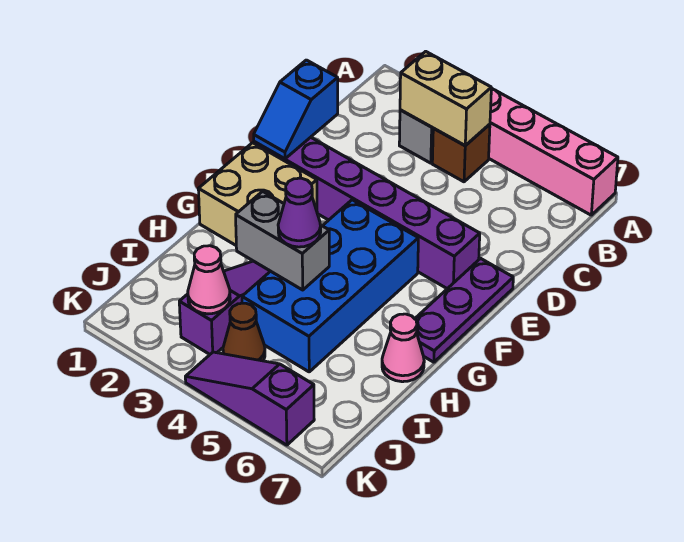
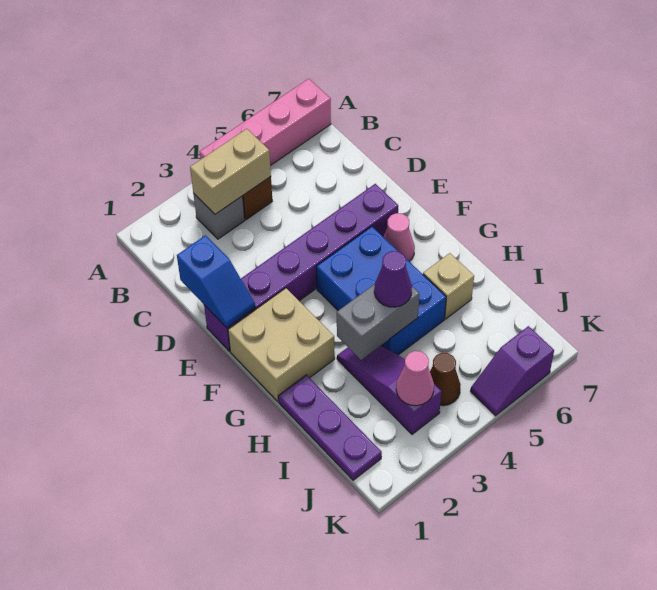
purple 1x3 plate [415,258,513,362] -> purple 1x3 plate moved to [278,375,382,480]
blue 2x4 brick [242,200,418,372] -> blue 2x3 brick [316,226,446,355]
none -> tan 1x1 brick [423,253,474,319]
pink 1x1 cone [382,314,424,382] -> pink 1x1 cone moved to [383,213,415,262]
purple 1x3 slope [185,352,314,445] -> purple 1x2 slope [470,326,554,416]

